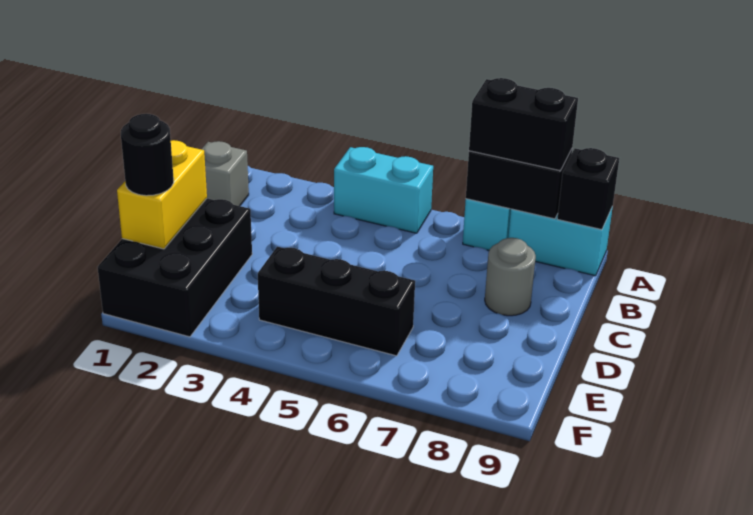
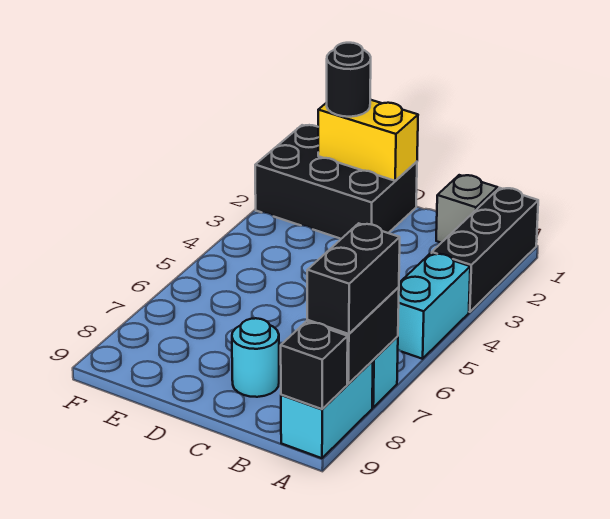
grey 1x1 round brick [485,238,536,316] -> cyan 1x1 round brick [232,318,279,397]
black 1x3 brick [258,247,415,356] -> black 1x3 brick moved to [432,188,538,312]

